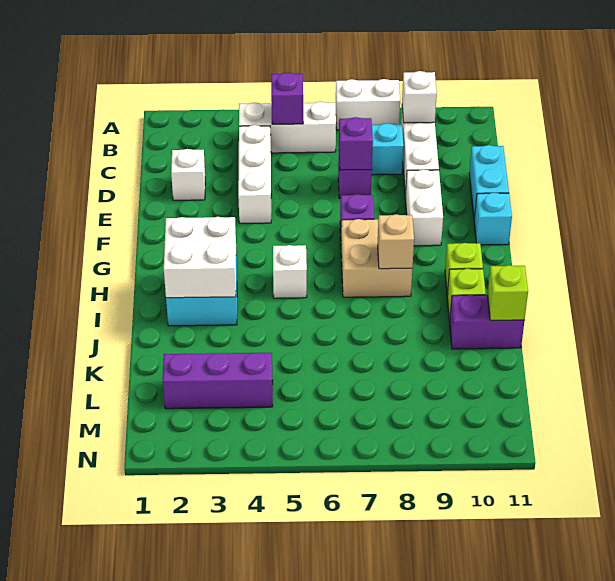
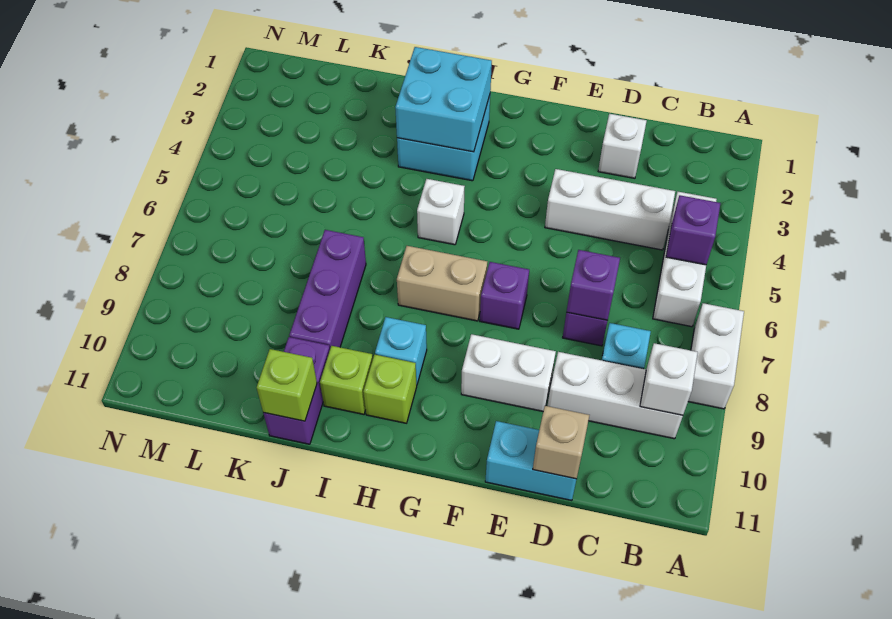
cyan 1x1 brick [474,193,512,245] -> cyan 1x1 brick moved to [375,317,427,385]
tan 2x2 brick [341,219,412,297] -> tan 1x2 brick [397,246,487,321]
white 2x2 brick [164,217,236,298] -> cyan 2x2 brick [395,47,492,152]
tan 1x1 brick [378,214,414,269] -> tan 1x1 brick moved to [533,406,589,479]
purple 1x3 brick [163,353,273,409] -> purple 1x3 brick moved to [289,230,366,348]

